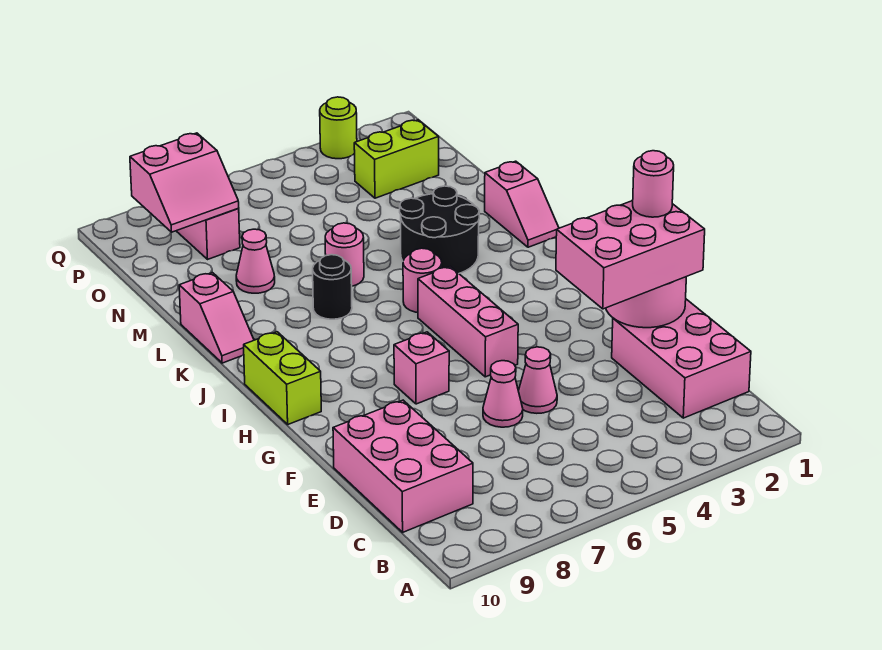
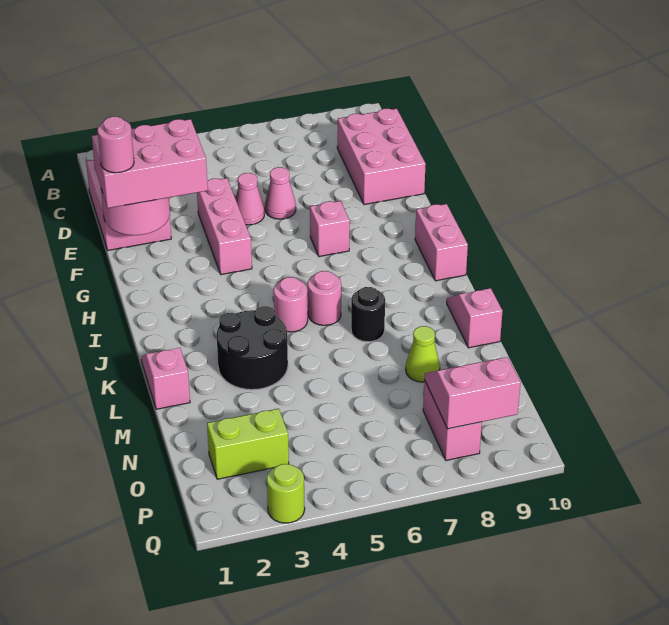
pink 1x3 brick [418,266,518,377] -> pink 1x3 brick moved to [197,178,252,275]
lime 1x2 brick [244,332,321,424] -> pink 1x2 brick [415,204,468,281]
pink 1x1 round brick [325,223,364,286] -> pink 1x1 round brick moved to [308,271,341,325]
pink 1x1 cone [236,229,275,293] -> lime 1x1 cone [406,326,440,382]

